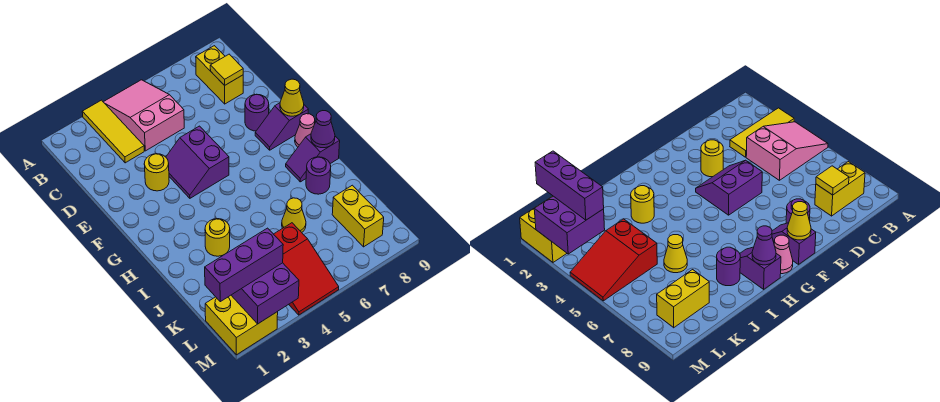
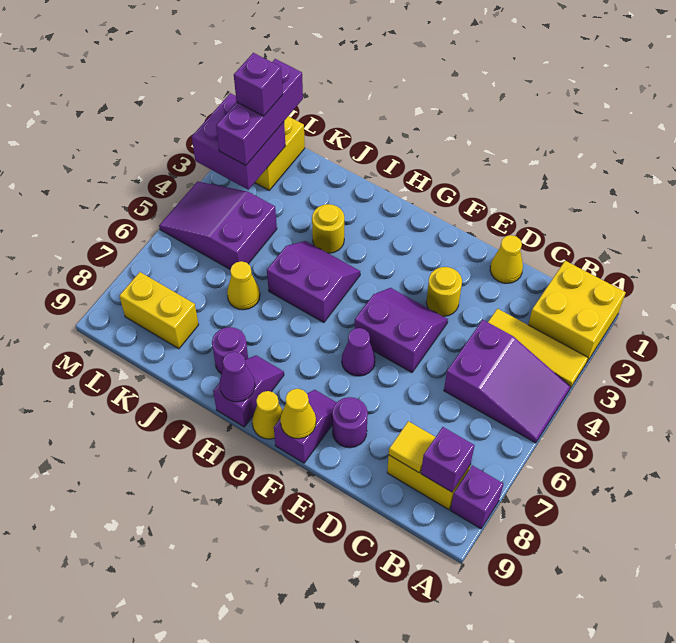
none -> yellow 2x2 brick [528,261,626,362]
pink 2x3 slope [104,80,184,151] -> purple 2x3 slope [444,320,570,443]
none -> purple 1x1 brick [450,465,503,529]
none -> purple 1x1 brick [421,427,475,492]
none -> yellow 1x1 cone [490,235,523,283]
none -> purple 1x1 cone [342,328,375,376]
pink 1x1 cone [295,114,315,147] -> yellow 1x1 cone [252,391,283,439]
none -> purple 2x2 slope [267,241,360,323]
red 2x3 slope [274,223,339,315] -> purple 2x3 slope [159,182,277,269]
none -> purple 1x1 brick [234,53,283,116]

